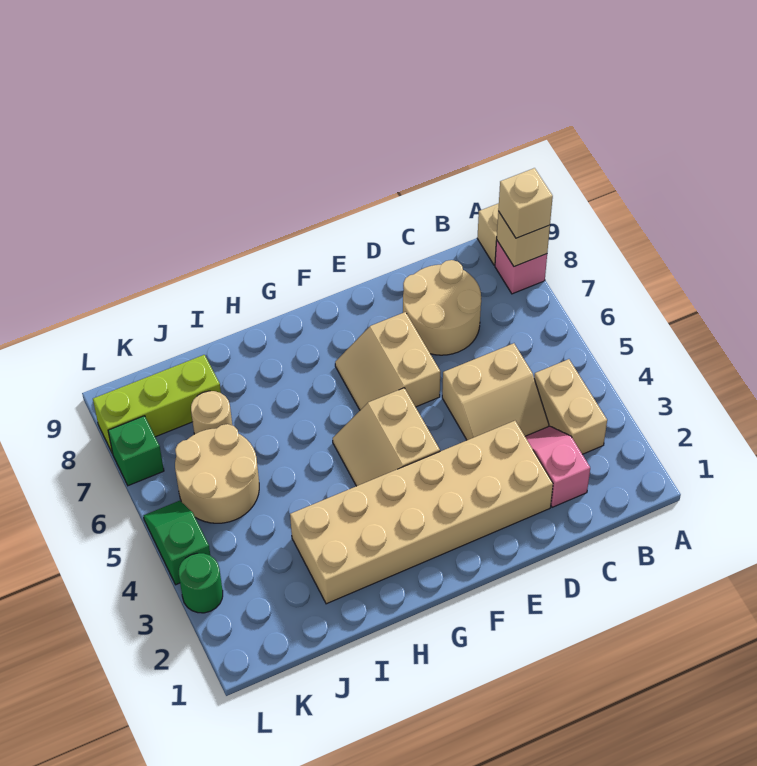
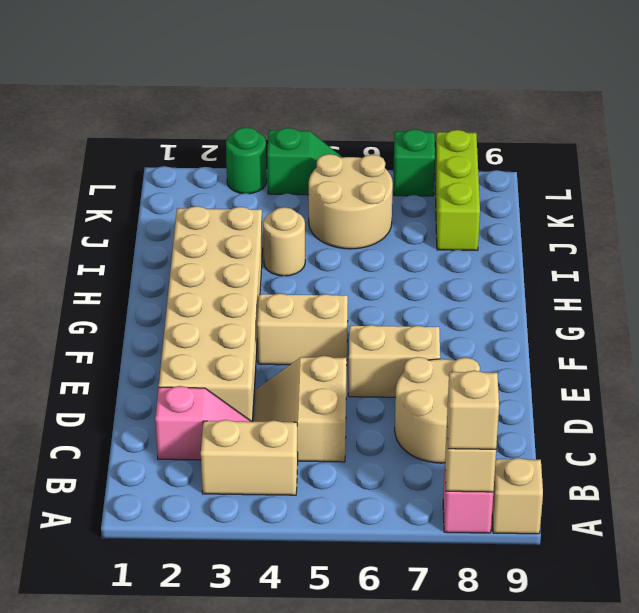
tan 1x1 round brick [191,391,232,434] -> tan 1x1 round brick moved to [263,207,305,276]

